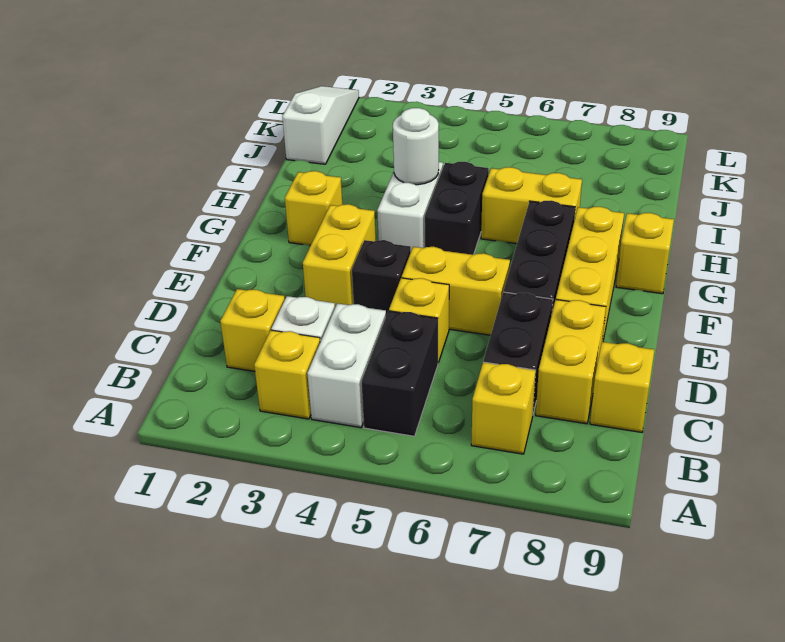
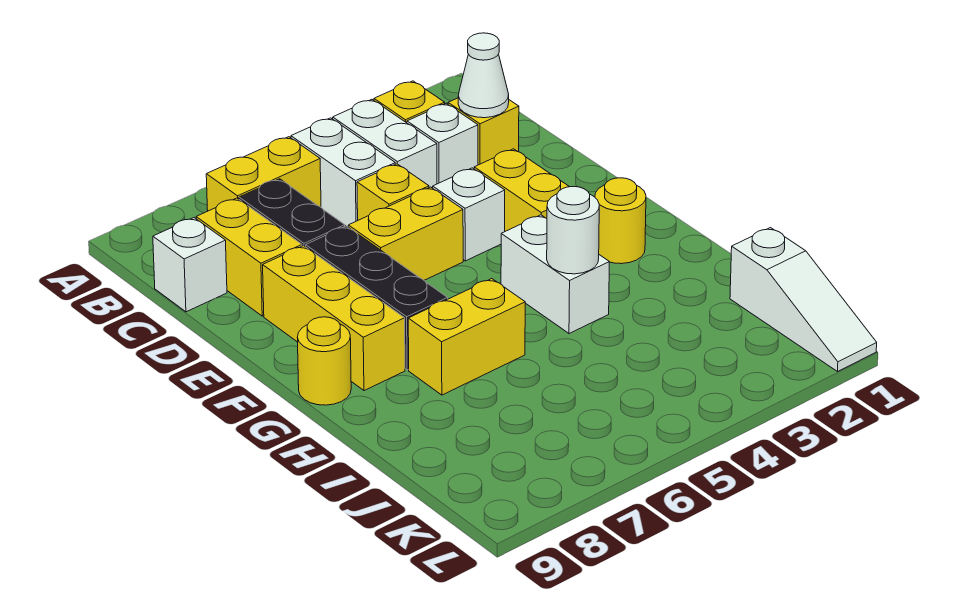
black 1x2 brick [362,311,438,436] -> white 1x2 brick [291,118,395,227]
yellow 1x1 brick [471,362,536,454] -> yellow 1x2 brick [206,137,321,211]
none -> white 1x1 cone [458,33,509,118]
yellow 1x1 brick [590,342,655,432] -> white 1x1 brick [153,218,227,312]
black 1x1 brick [352,240,411,316] -> white 1x1 brick [433,168,505,261]
yellow 1x1 brick [285,171,342,246] -> yellow 1x1 round brick [595,178,646,264]
black 1x2 brick [425,162,489,255] -> none
yellow 1x1 brick [616,213,674,294] -> yellow 1x1 round brick [297,317,351,405]

